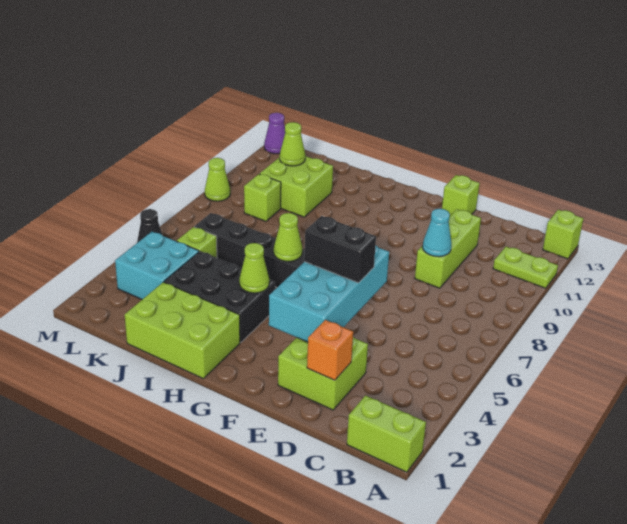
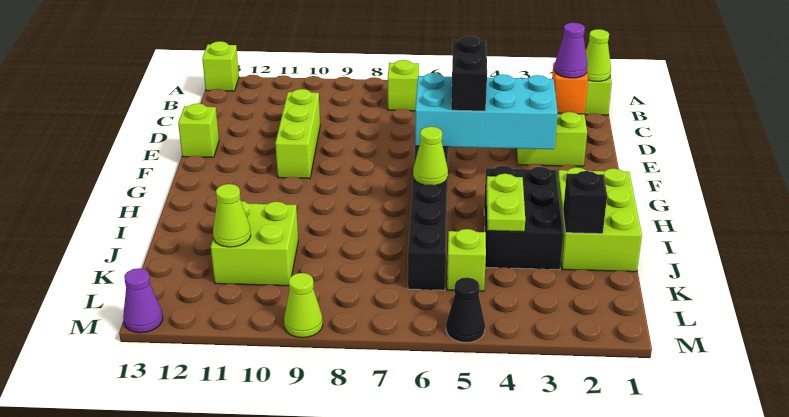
lime 1x2 plate [493,247,558,288] -> lime 1x2 plate moved to [486,174,525,232]
none -> purple 1x1 cone [554,23,587,78]
lime 1x3 brick [415,209,481,288] -> lime 1x3 brick turned to [275,89,320,178]
cyan 1x1 cone [423,209,451,257] -> none
lime 1x1 cone [239,243,269,293] -> lime 1x1 cone moved to [586,29,611,81]
none -> black 1x1 brick [563,171,607,234]
cyan 2x2 brick [115,232,199,299] -> none
lime 1x1 brick [244,174,281,221] -> lime 1x1 brick moved to [388,60,419,111]

